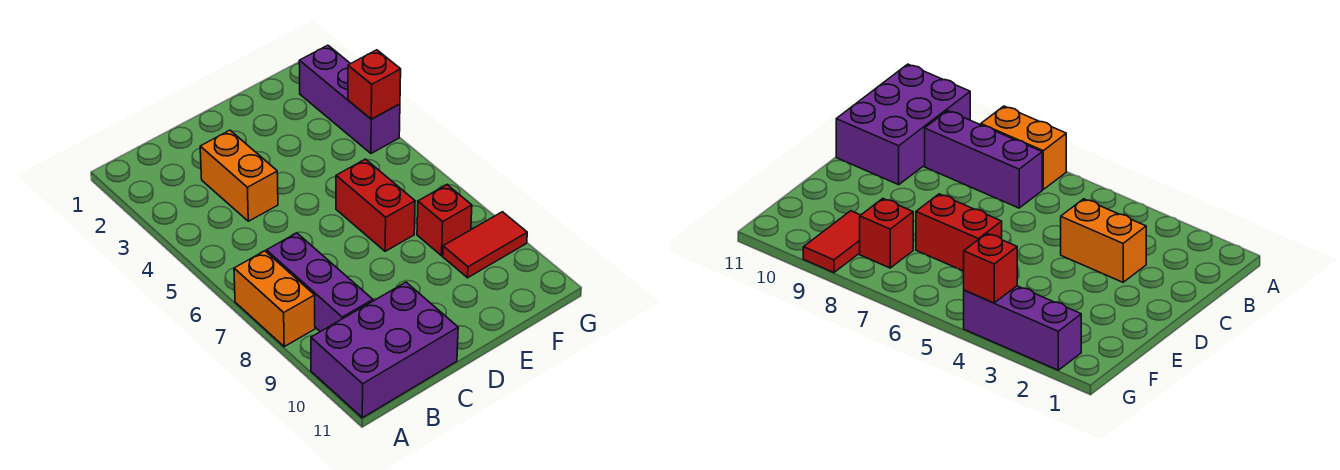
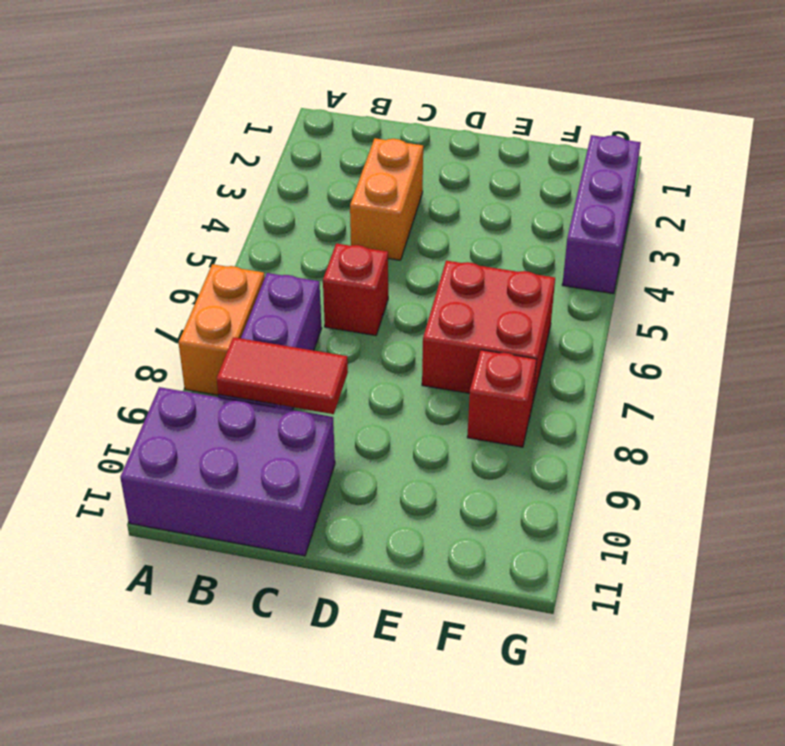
red 1x2 brick [336,159,415,251] -> red 2x2 brick [422,261,555,401]
red 1x2 tile [443,212,527,278] -> red 1x2 tile moved to [216,337,348,414]
red 1x1 brick [348,50,401,119] -> red 1x1 brick moved to [323,244,388,336]

